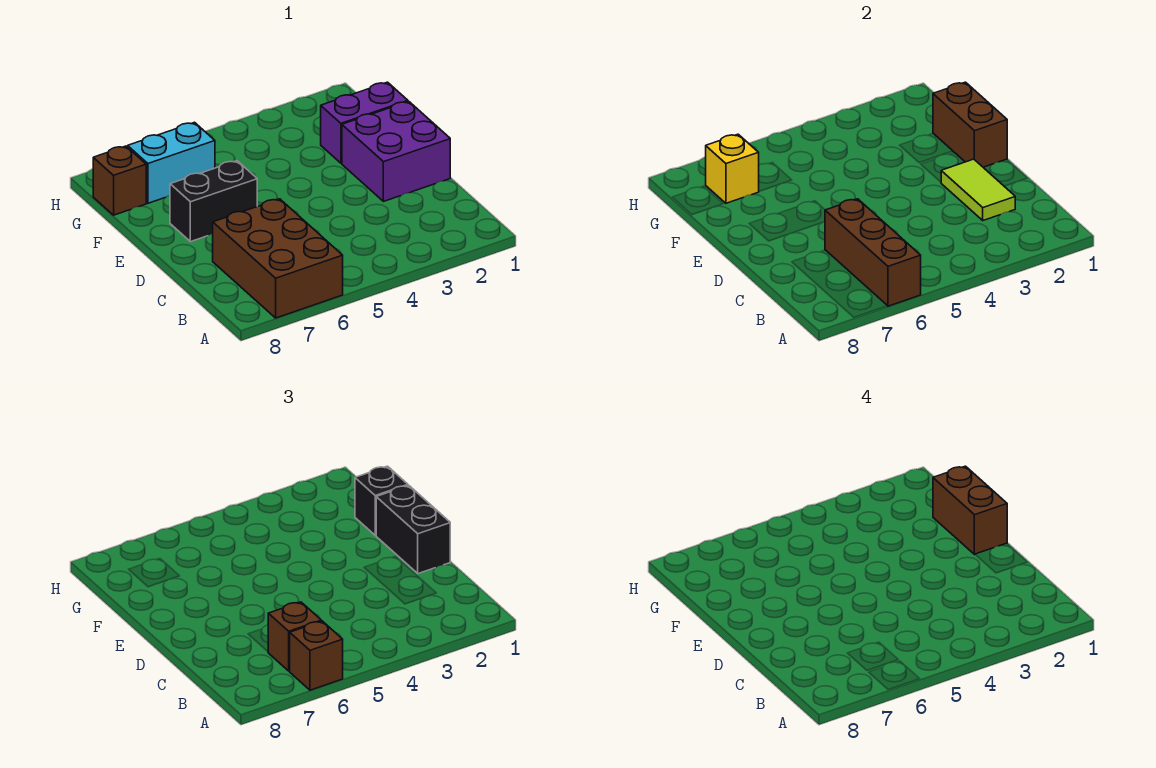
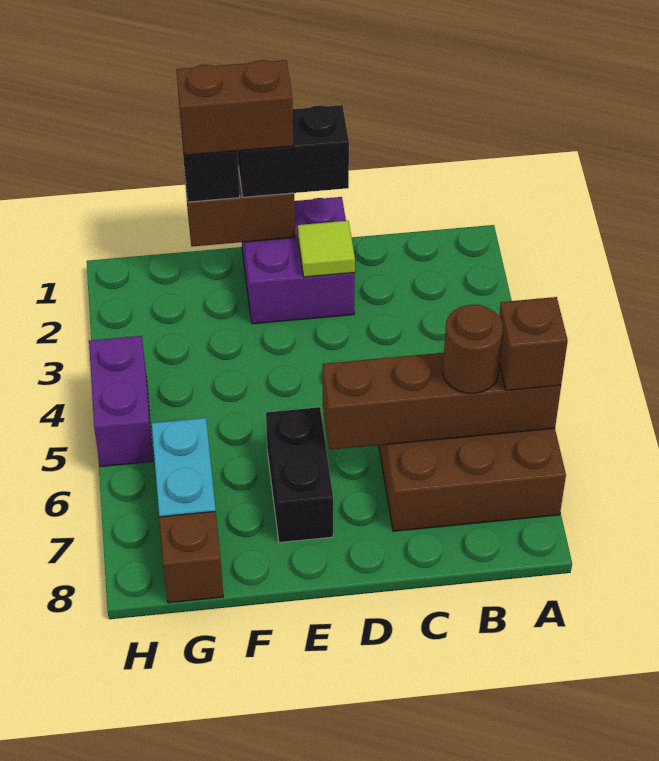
brown 1x3 brick [825,199,921,306] -> brown 1x4 brick [323,353,561,450]
brown 1x1 brick [268,602,321,671] -> brown 1x1 round brick [443,304,503,393]
lime 1x2 tile [941,159,1015,220] -> lime 1x1 tile [298,221,355,277]
purple 1x2 brick [321,82,408,163] -> purple 1x2 brick moved to [89,336,153,467]
yellow 1x1 brick [706,134,759,203] -> none

